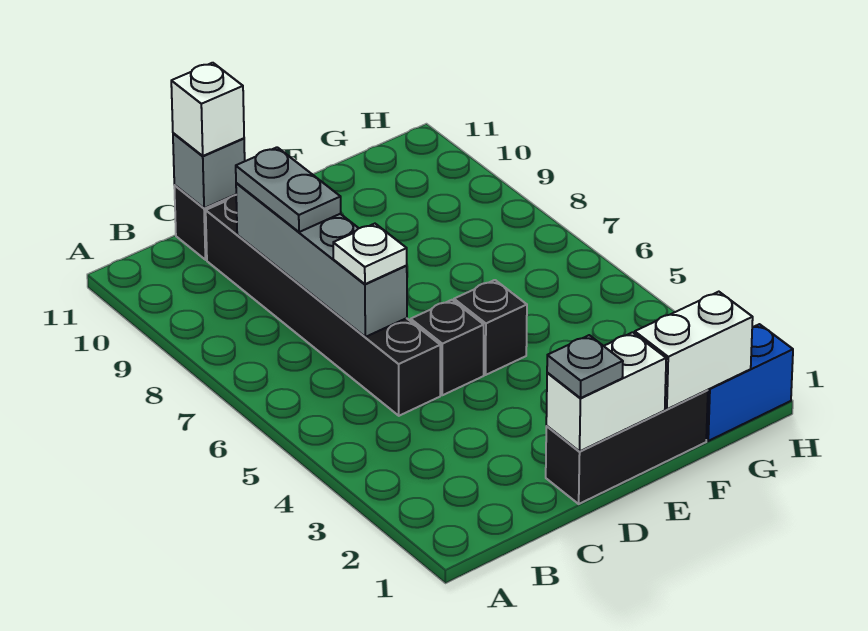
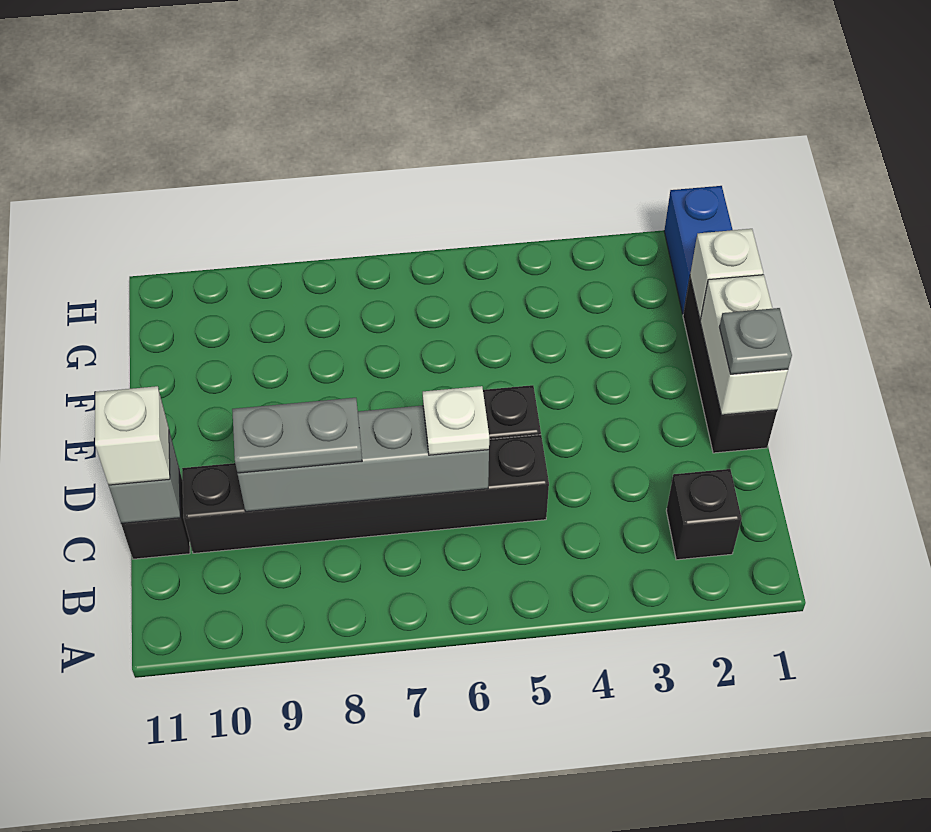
black 1x1 brick [454,280,527,375] -> black 1x1 brick moved to [666,469,742,560]
white 1x2 brick [635,292,753,409] -> white 1x1 brick [690,229,763,319]

